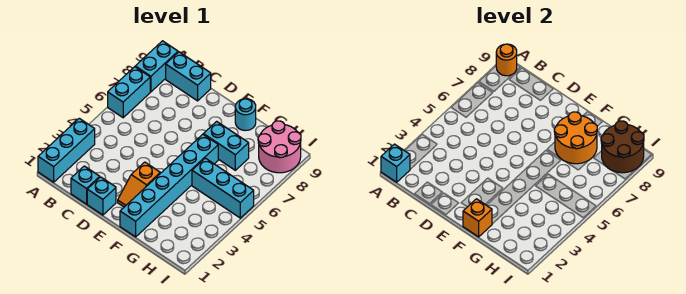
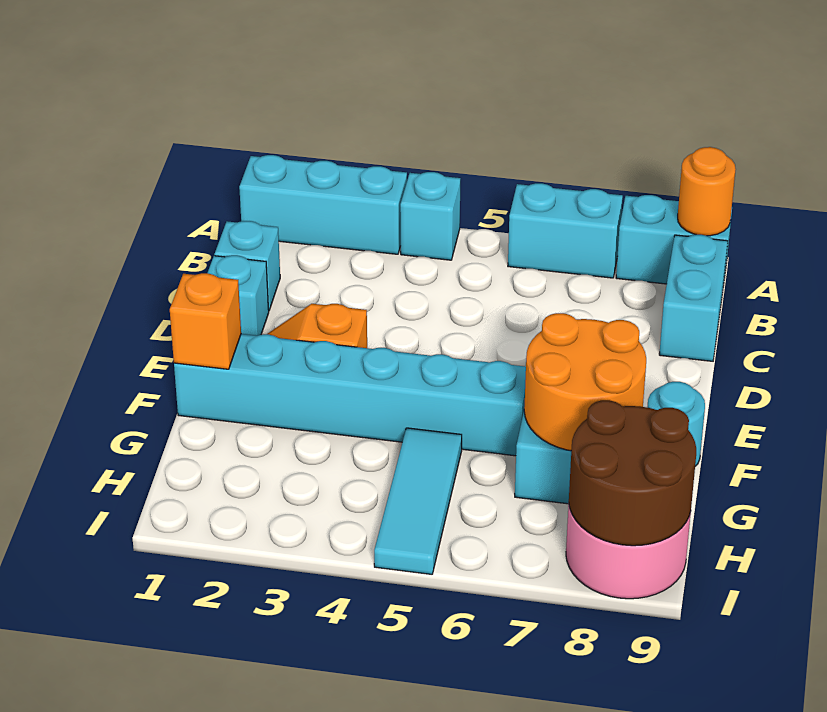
cyan 1x1 brick [381,144,410,182] -> cyan 1x1 brick moved to [400,172,460,260]
cyan 1x3 brick [192,158,254,218] -> cyan 1x3 tile [374,428,462,574]

